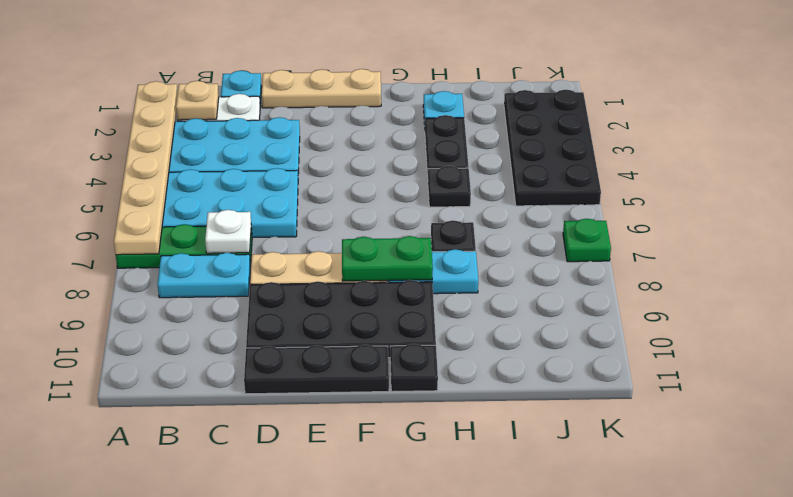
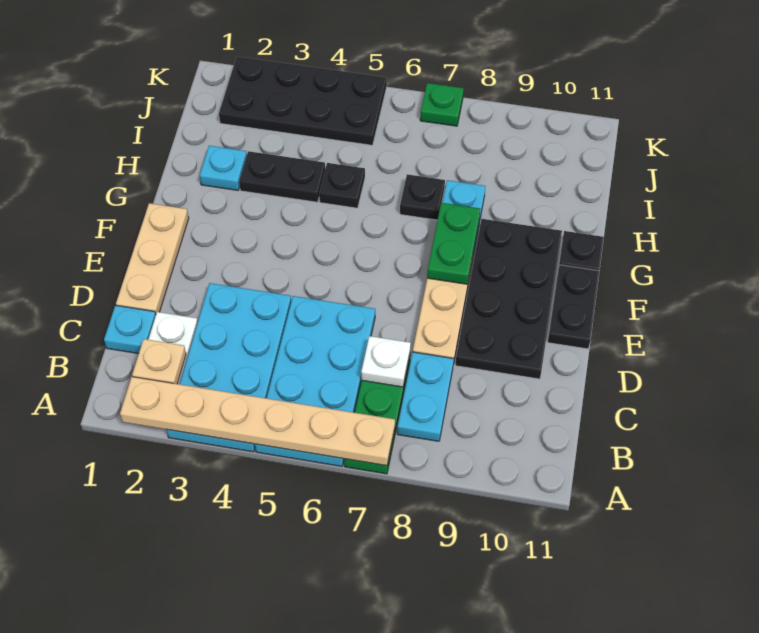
black 1x3 plate [244,345,389,394] -> black 1x2 plate [548,265,599,349]

